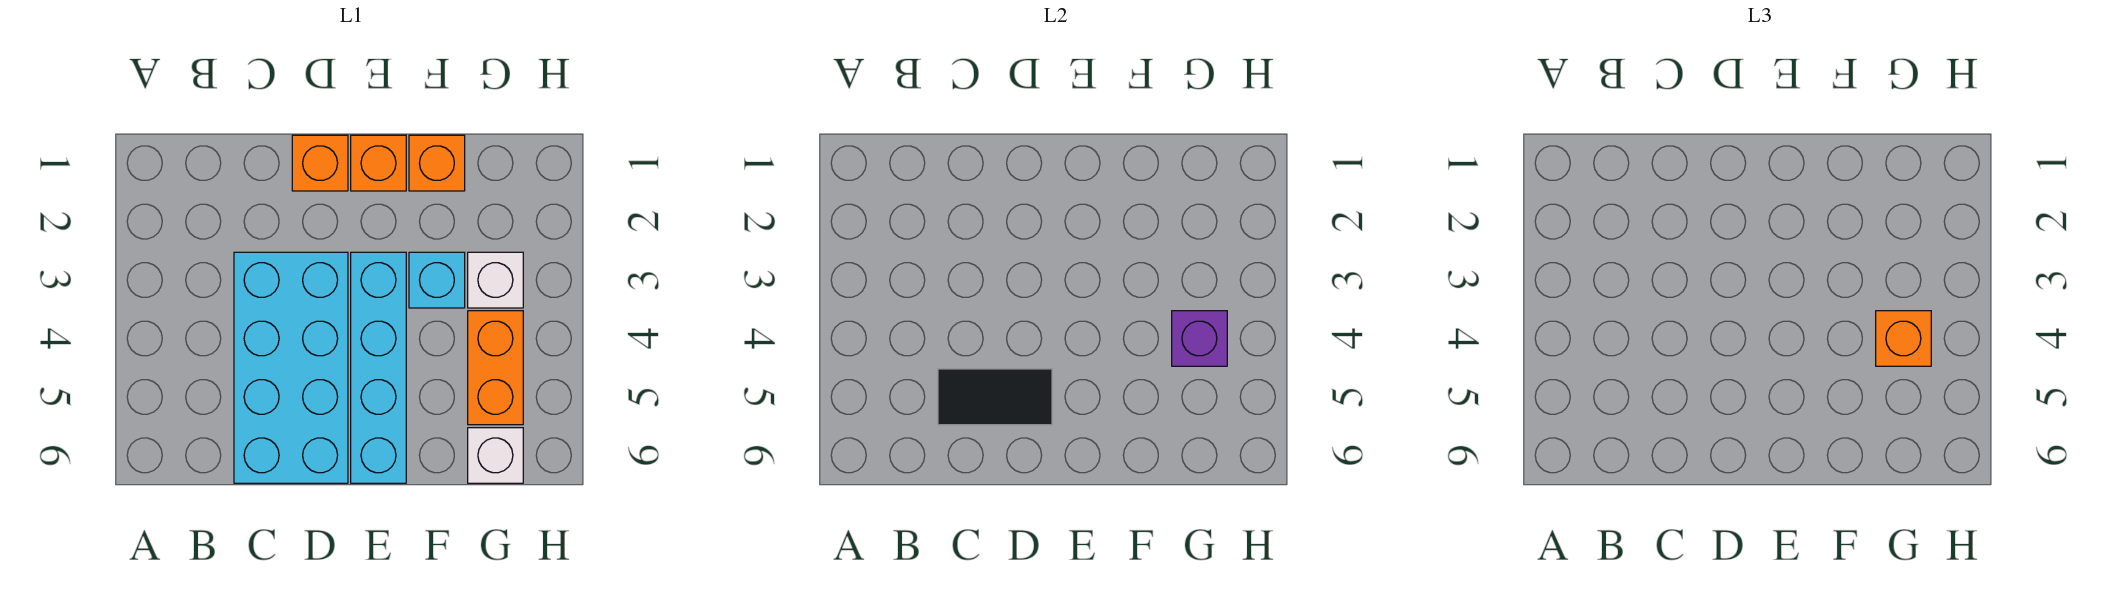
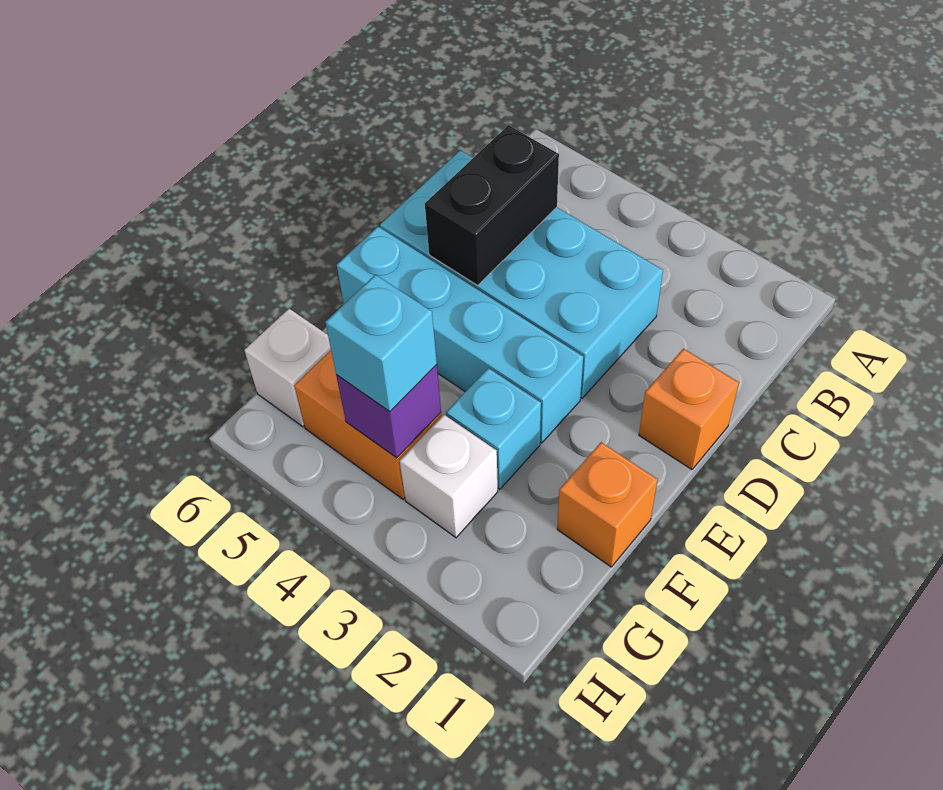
black 1x2 tile [938,369,1052,425] -> black 1x2 brick [425,125,559,285]
orange 1x1 brick [351,135,406,191] -> none
orange 1x1 brick [1876,311,1931,366] -> cyan 1x1 brick [325,275,437,412]

